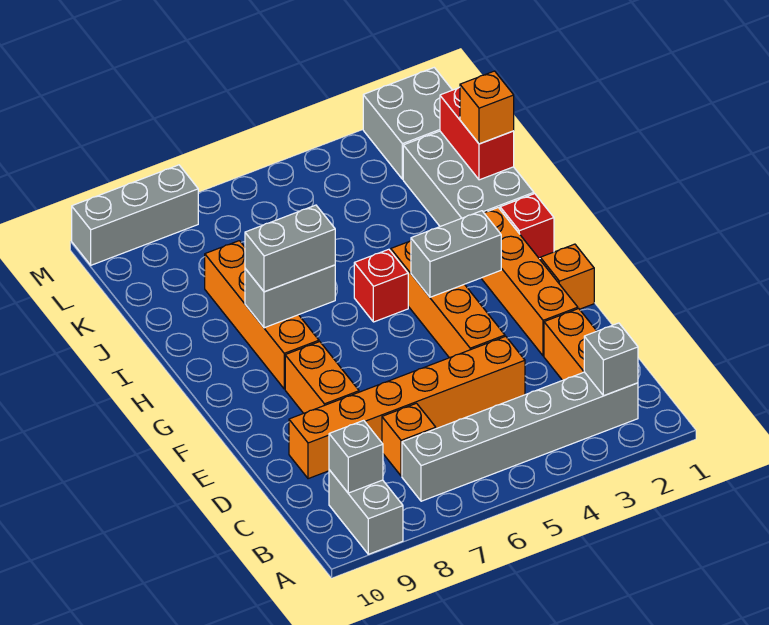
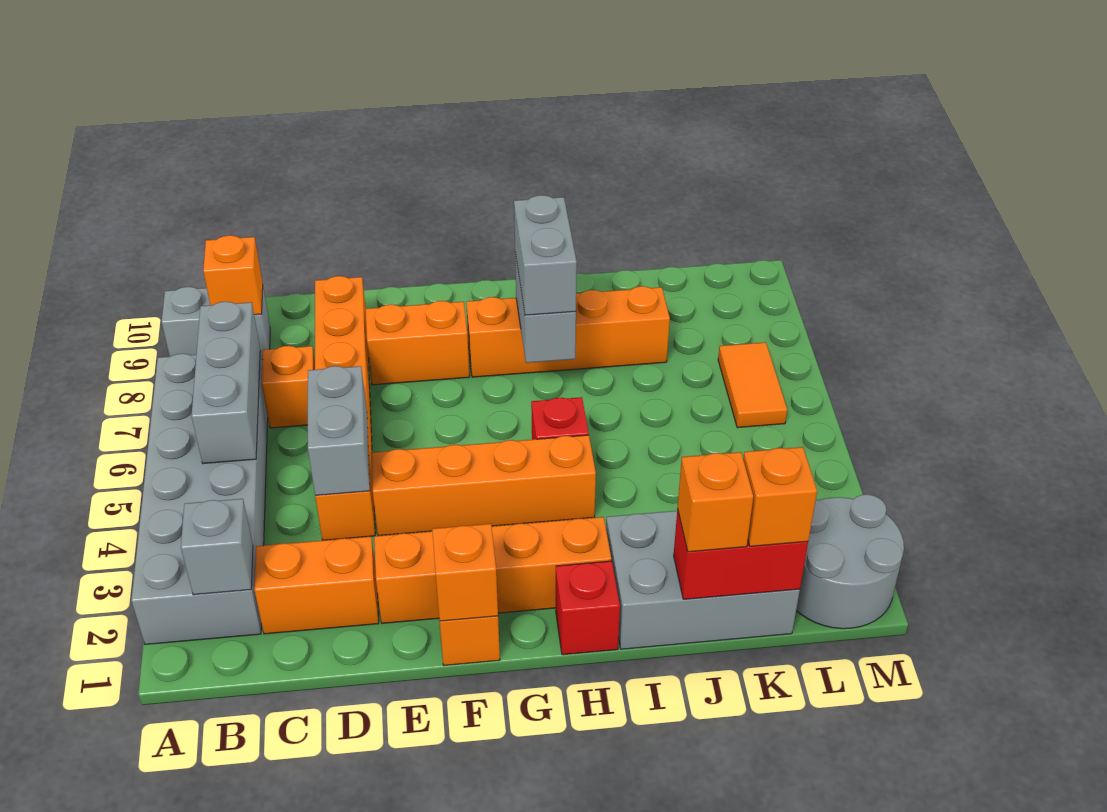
grey 1x6 brick [402,372,638,501] -> grey 2x6 brick [131,351,268,645]
grey 1x1 brick [329,420,383,493] -> orange 1x1 brick [203,235,263,315]
none -> orange 1x1 brick [432,524,498,621]
grey 1x2 brick [411,211,501,297] -> grey 1x2 brick moved to [308,366,370,495]
none -> orange 1x1 brick [743,447,817,546]
grey 2x2 brick [363,68,452,179] -> grey 2x2 round brick [796,494,904,629]
none -> orange 1x2 tile [718,342,787,428]
grey 1x3 brick [72,165,198,265] -> grey 1x3 brick moved to [191,302,260,464]

